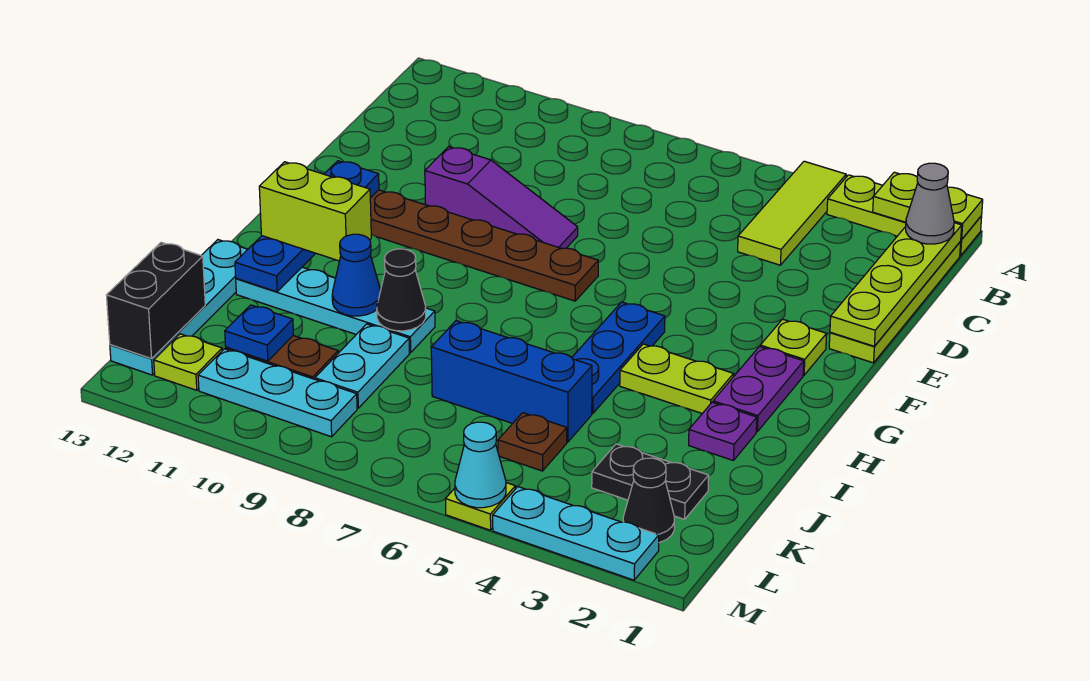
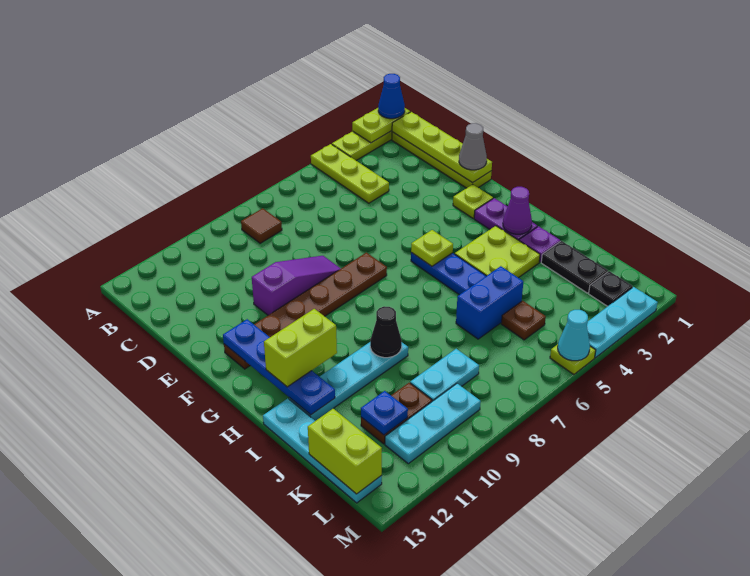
lime 1x3 tile [738,161,846,265] -> lime 1x3 plate [311,144,389,203]
grey 1x1 cone [906,163,954,244] -> grey 1x1 cone moved to [459,123,487,170]
none -> brown 1x1 tile [241,208,282,243]
none -> purple 1x1 cone [503,187,532,234]
lime 1x2 plate [620,344,734,413] -> lime 2x2 plate [455,226,540,278]
blue 1x1 cone [332,234,381,316] -> blue 1x1 cone moved to [378,74,405,119]
blue 1x3 brick [431,321,592,442] -> blue 1x2 brick [456,266,523,339]
cyan 1x2 plate [315,324,410,408] -> cyan 1x2 plate turned to [410,349,479,401]
black 1x2 plate [592,444,709,519] -> black 1x2 plate turned to [541,241,608,293]
black 1x2 brick [106,242,205,359] -> lime 1x2 brick [308,409,382,494]
black 1x1 cone [623,458,674,542] -> black 1x1 plate [589,271,632,306]
lime 1x1 plate [154,334,222,390] -> lime 1x1 plate moved to [411,230,453,266]

